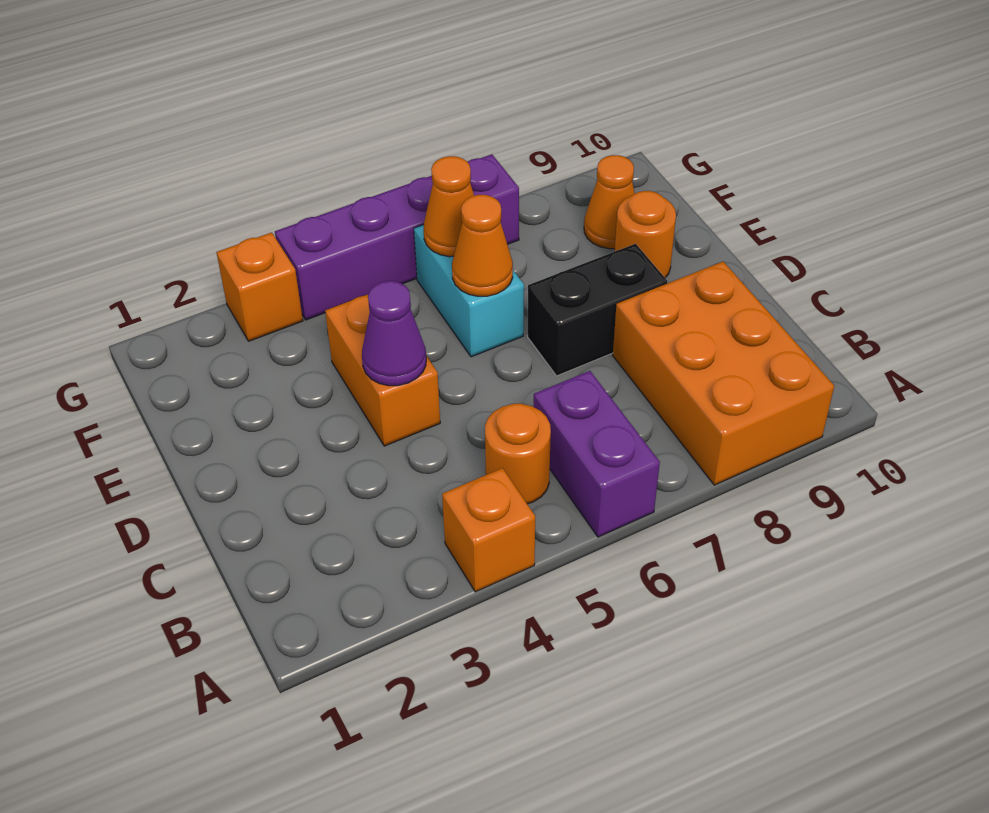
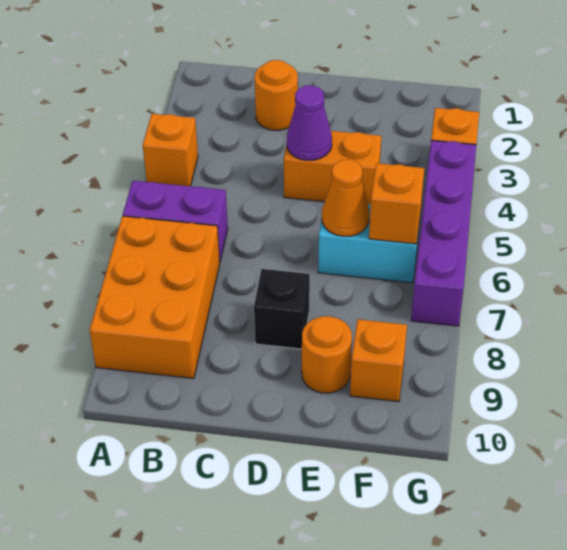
orange 2x3 brick [613,262,834,485] -> orange 2x3 brick turned to [90,216,220,378]
orange 1x1 round brick [485,404,551,504] -> orange 1x1 round brick moved to [255,60,298,130]
black 1x2 brick [528,244,667,376] -> black 1x1 brick [254,269,310,349]
orange 1x1 cone [424,156,474,257] -> orange 1x1 brick [369,163,424,244]
orange 1x1 cone [584,155,635,249] -> orange 1x1 brick [350,319,407,402]

